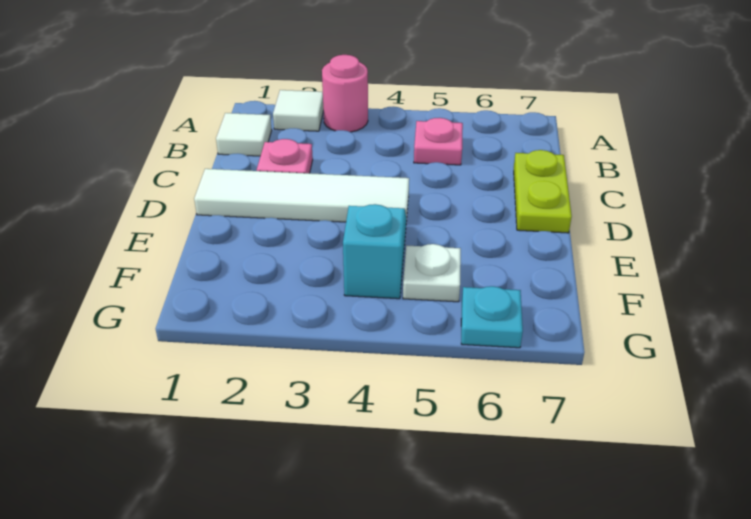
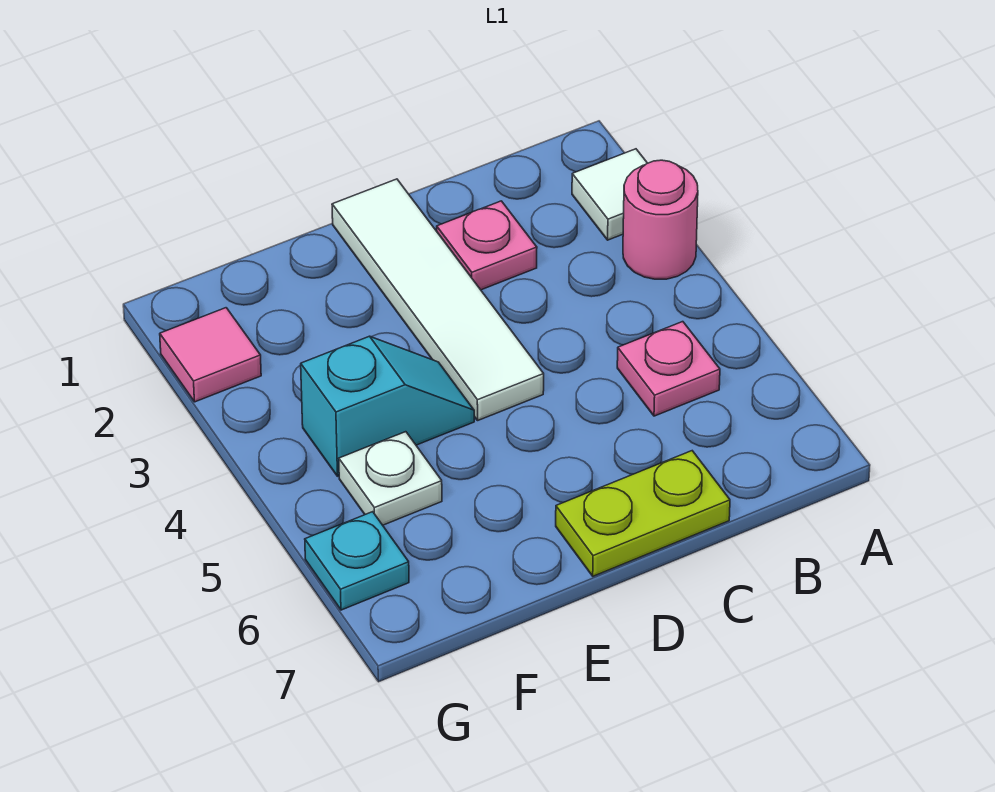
white 1x1 tile [216,113,272,156] -> none
none -> pink 1x1 tile [160,308,261,402]

